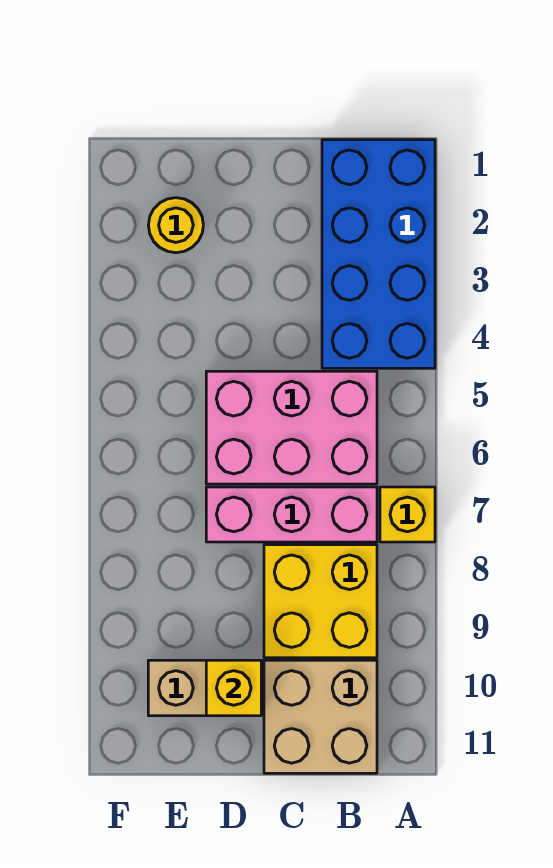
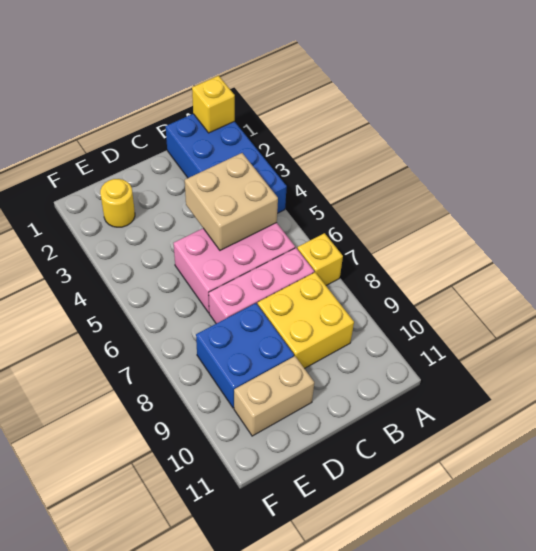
tan 2x2 brick [264,660,377,773] -> tan 2x2 brick moved to [185,153,278,250]
none -> blue 2x2 brick [196,303,294,408]
yellow 1x1 brick [206,660,261,716] -> yellow 1x1 brick moved to [192,76,235,133]

